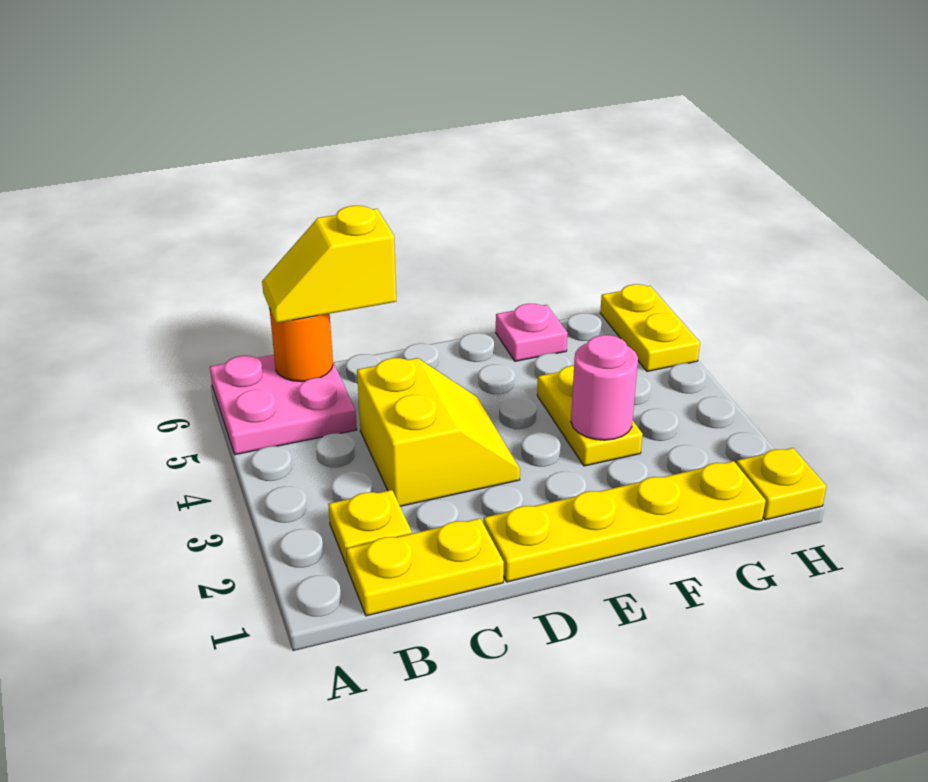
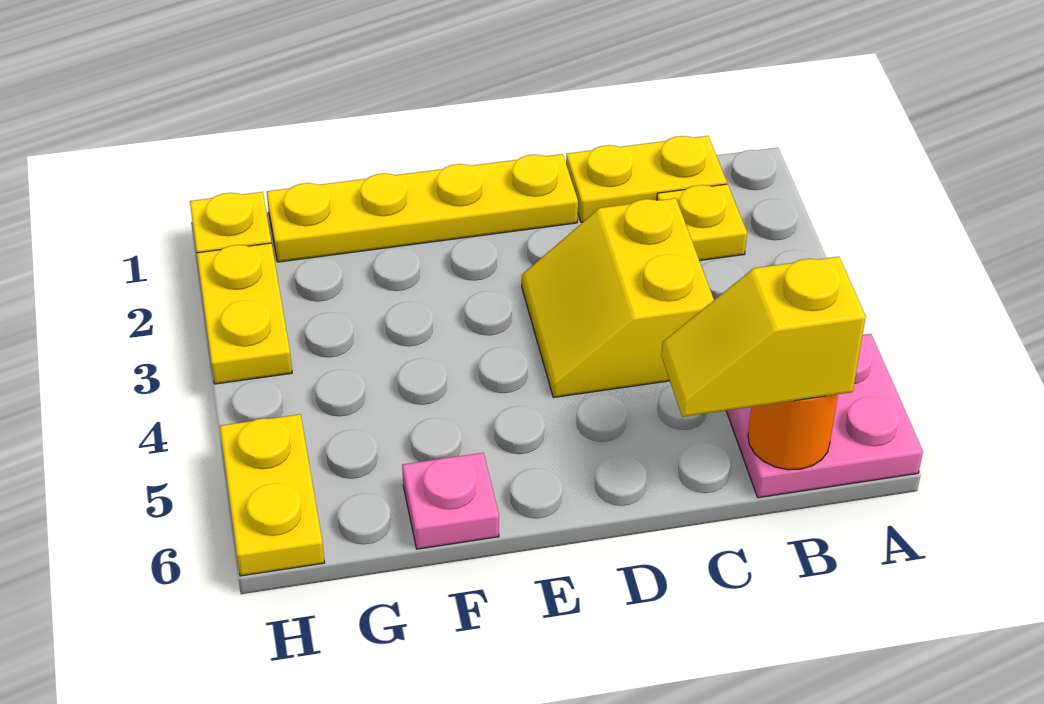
yellow 1x2 slope [262,206,396,323] -> yellow 1x2 slope turned to [661,257,866,417]
yellow 1x2 plate [537,365,643,466] -> yellow 1x2 plate moved to [197,243,292,384]
pink 1x1 round brick [571,335,638,440] -> none

